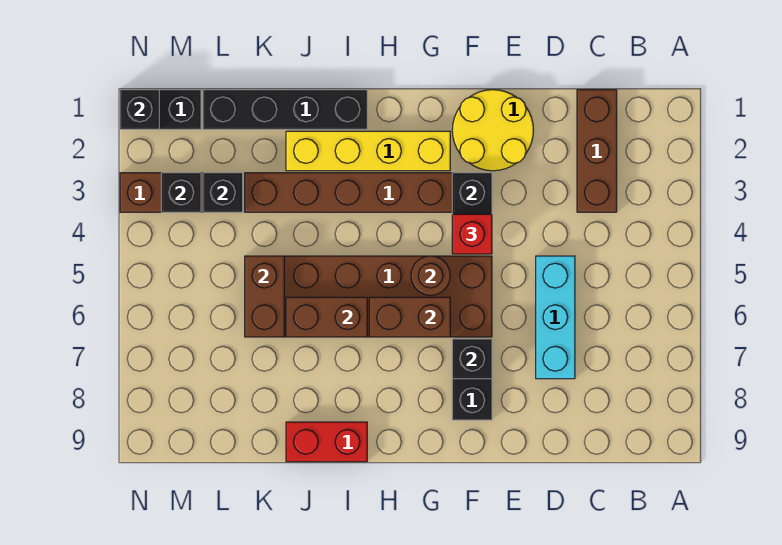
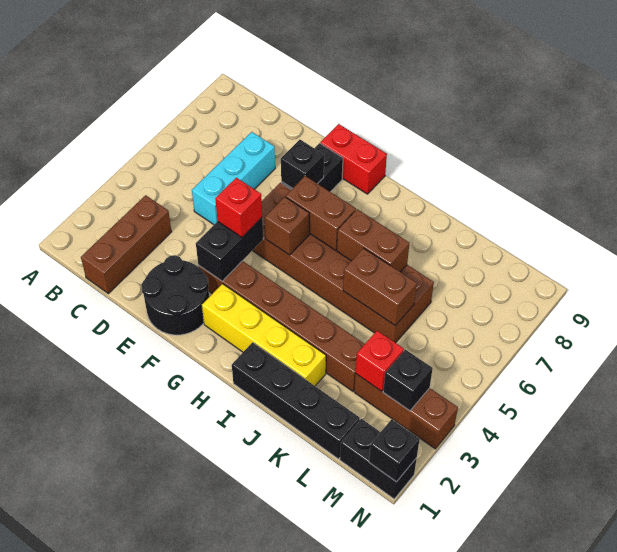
yellow 2x2 round brick [452,90,533,171] -> black 2x2 round brick [141,256,209,335]
brown 1x1 round brick [411,256,450,295] -> brown 1x1 brick [265,197,309,255]
red 1x2 brick [286,422,367,462] -> red 1x2 brick moved to [320,124,387,194]
brown 1x2 brick [245,256,284,337] -> brown 1x2 brick turned to [343,248,417,325]
black 1x1 brick [203,173,243,212] -> red 1x1 brick [356,331,404,391]

